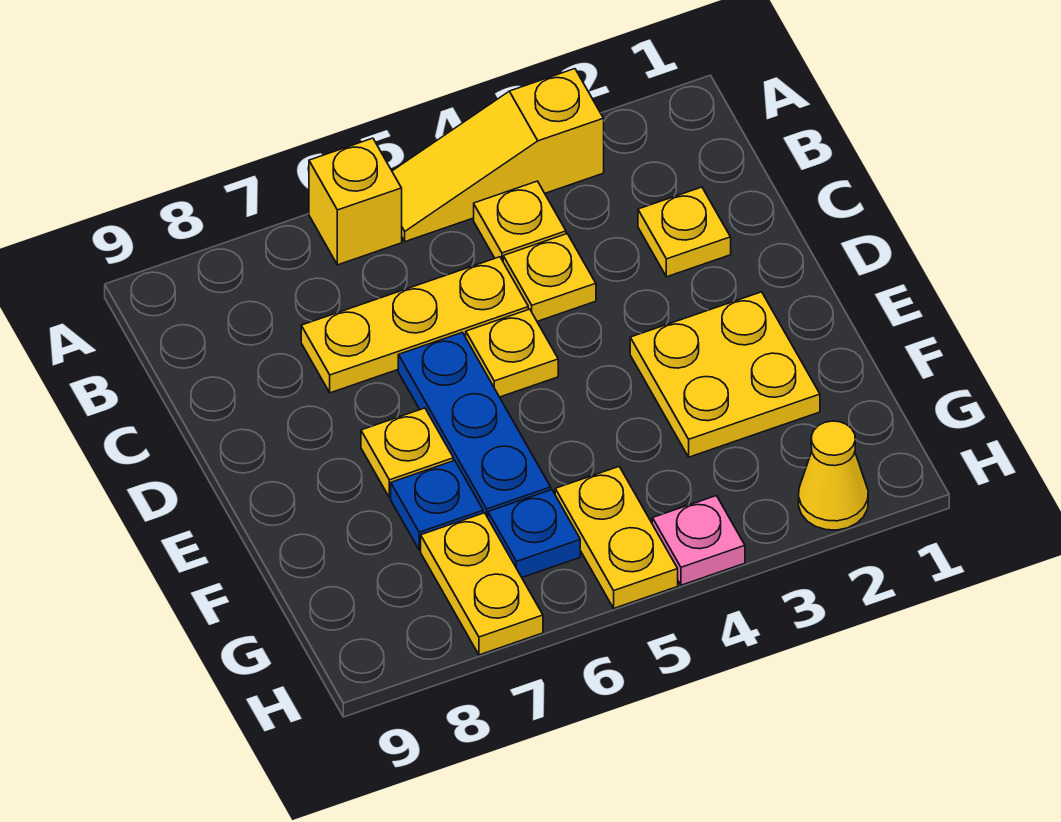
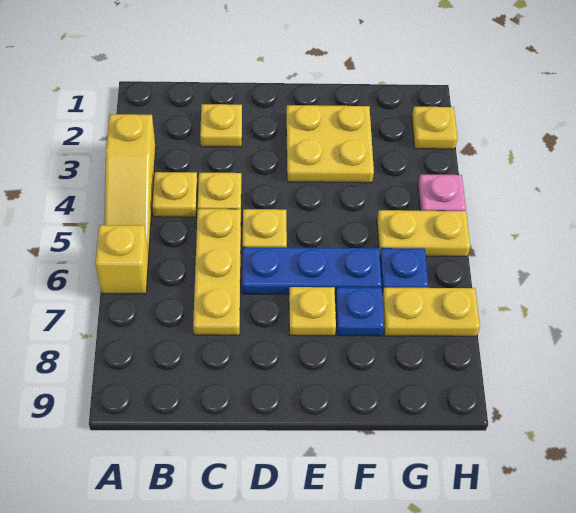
yellow 1x1 cone [799,421,868,530] -> yellow 1x1 plate [412,107,458,149]

